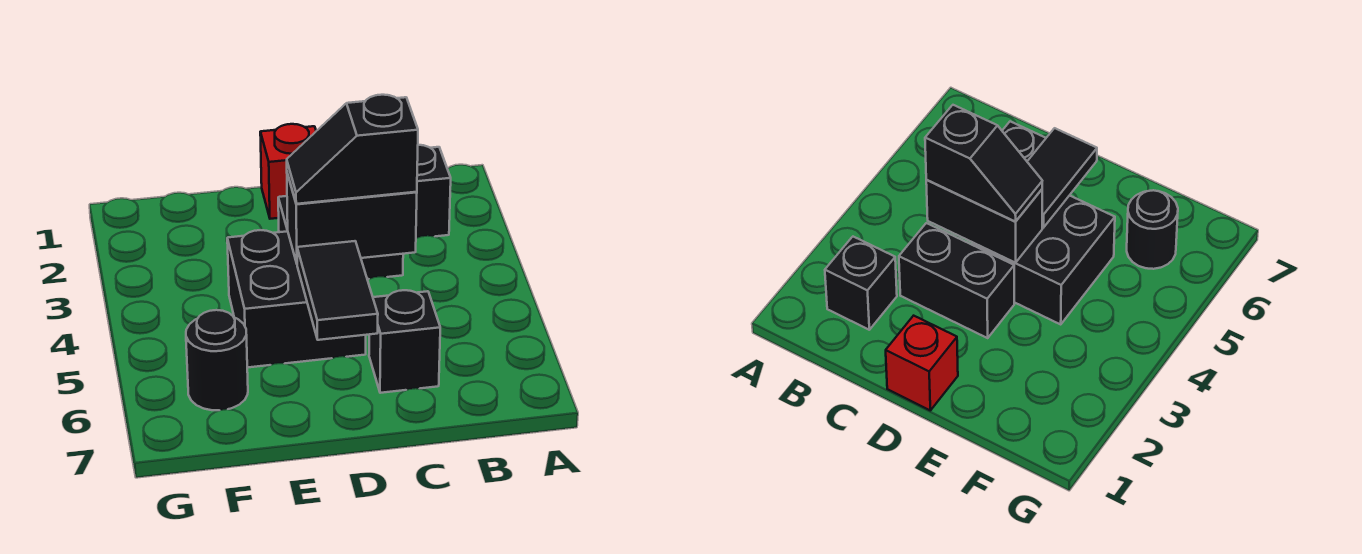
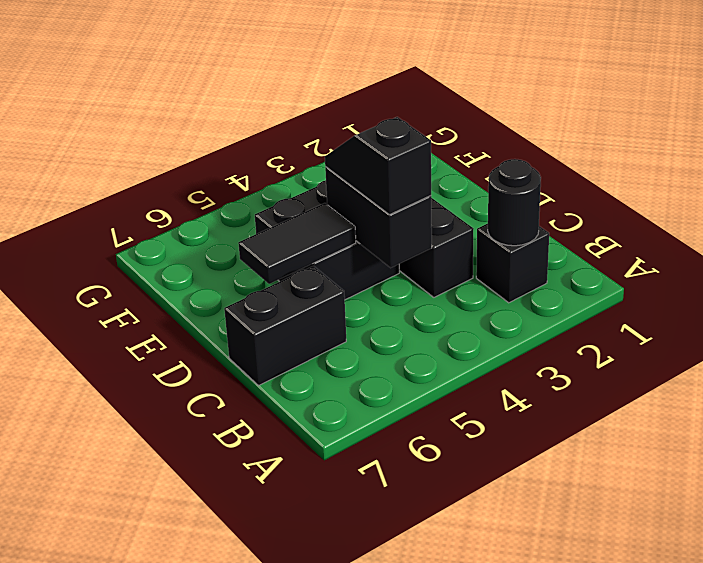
black 1x1 brick [369,290,440,393] -> black 1x2 brick [224,266,346,386]
red 1x1 brick [260,124,316,219] -> none
black 1x1 round brick [186,310,248,410] -> black 1x1 round brick moved to [488,159,541,246]

